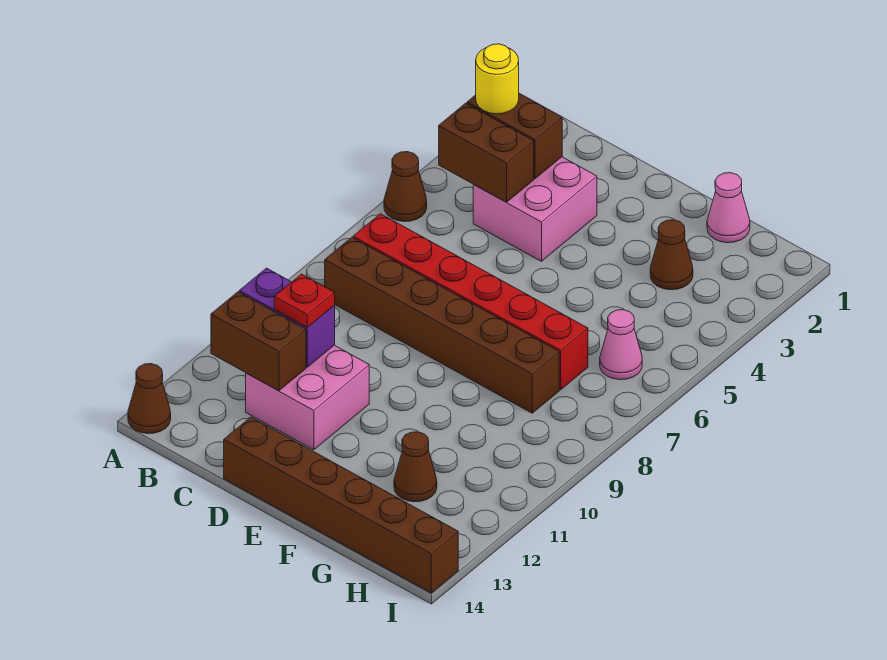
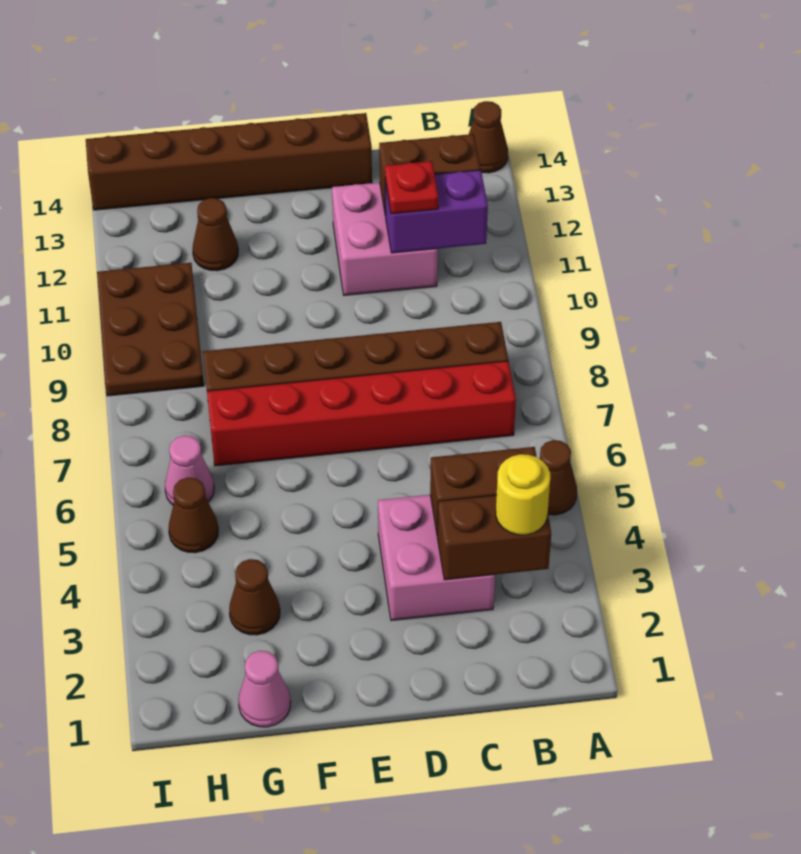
none -> brown 1x1 cone [169,478,218,553]
none -> brown 2x3 plate [97,263,204,396]

